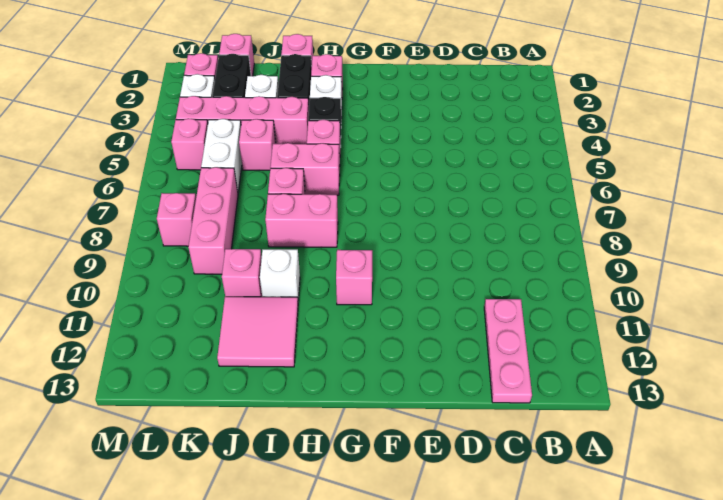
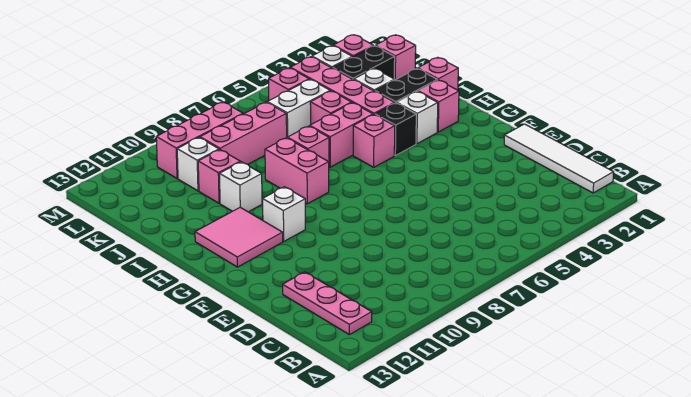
none -> white 1x4 tile [504,124,614,193]
pink 1x3 plate [484,299,532,403] -> pink 1x3 plate turned to [283,272,372,335]
pink 1x1 brick [336,250,372,305] -> white 1x1 brick [263,187,305,241]
pink 1x2 brick [270,143,340,195] -> pink 1x2 brick turned to [310,103,373,167]
pink 2x2 tile [217,297,298,367] -> pink 2x2 tile moved to [195,207,283,267]
none -> white 1x1 brick [177,138,219,191]
pink 1x1 brick [157,193,196,246] -> pink 1x3 brick [156,102,243,178]

